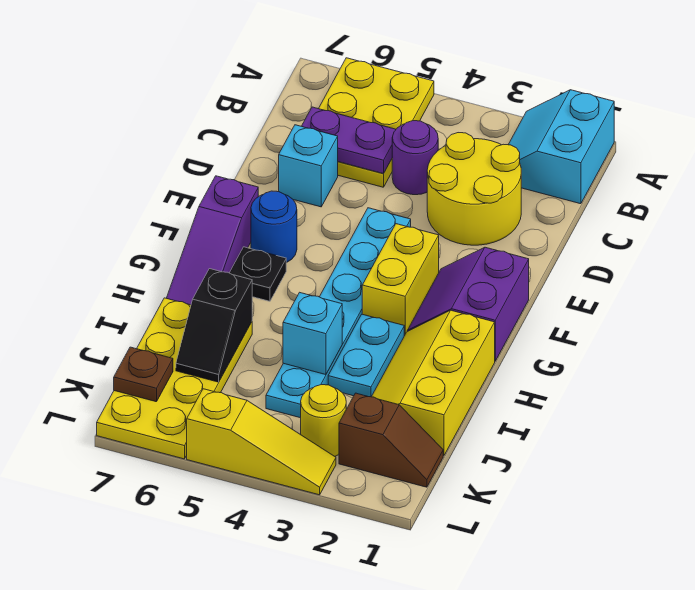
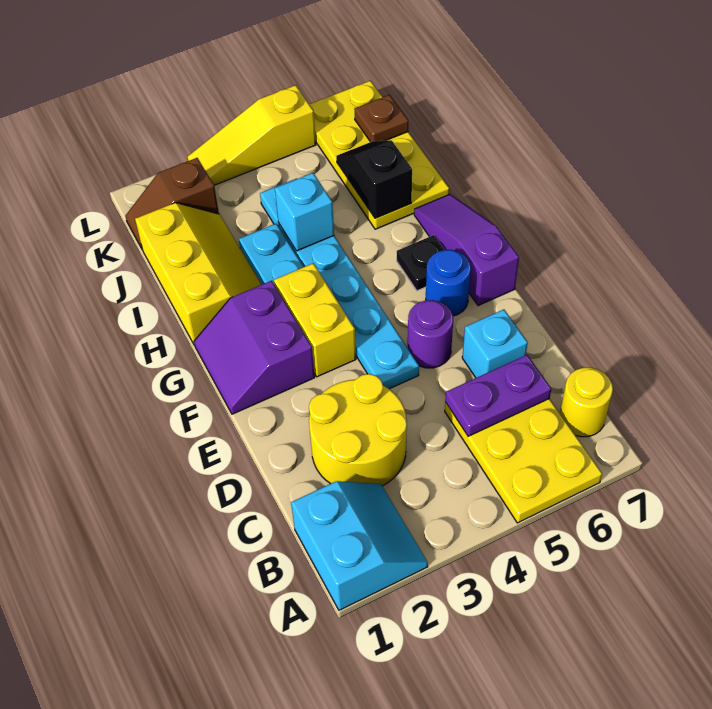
purple 1x1 round brick [392,121,438,195] -> purple 1x1 round brick moved to [408,300,453,368]
purple 2x2 slope [407,247,529,361] -> purple 2x2 slope turned to [194,281,315,414]
yellow 1x1 round brick [301,385,346,456] -> yellow 1x1 round brick moved to [560,368,613,437]

